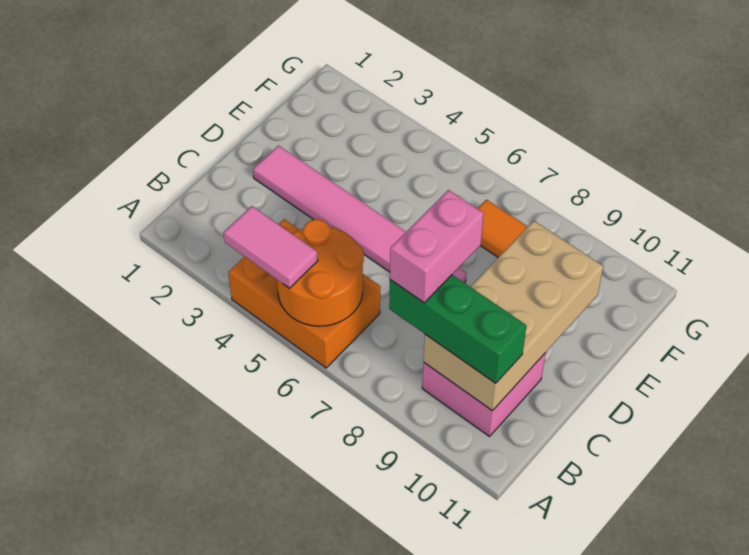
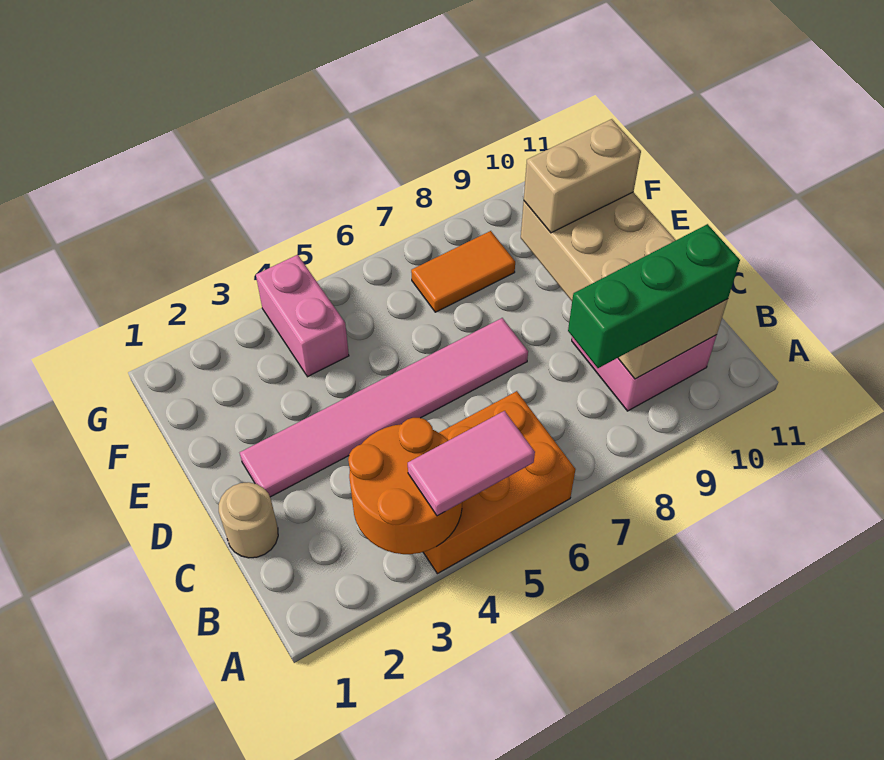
orange 2x2 round brick [277,219,364,326] -> orange 2x2 round brick moved to [348,418,462,554]
pink 1x2 brick [390,190,484,303] -> pink 1x2 brick moved to [256,255,349,377]
none -> tan 1x1 round brick [219,482,278,558]
none -> tan 1x2 brick [524,119,641,233]

